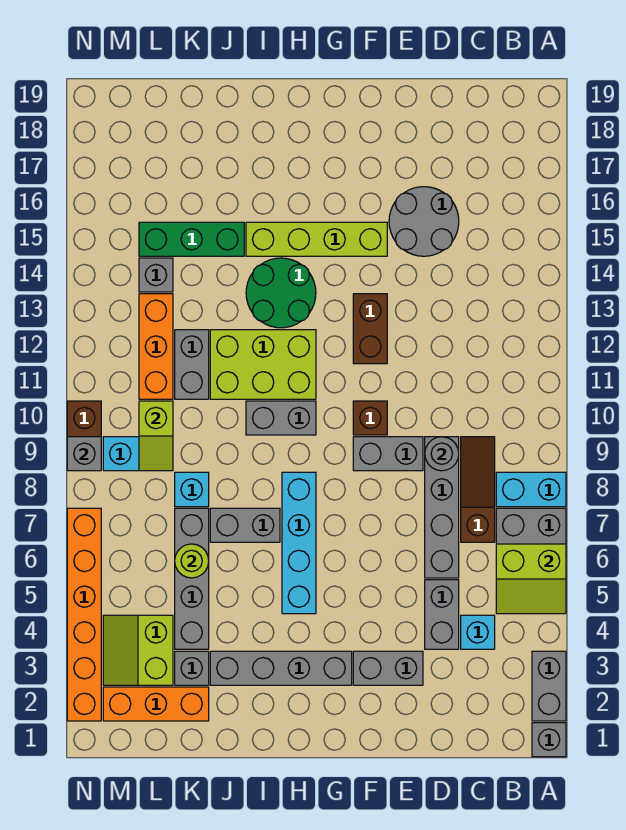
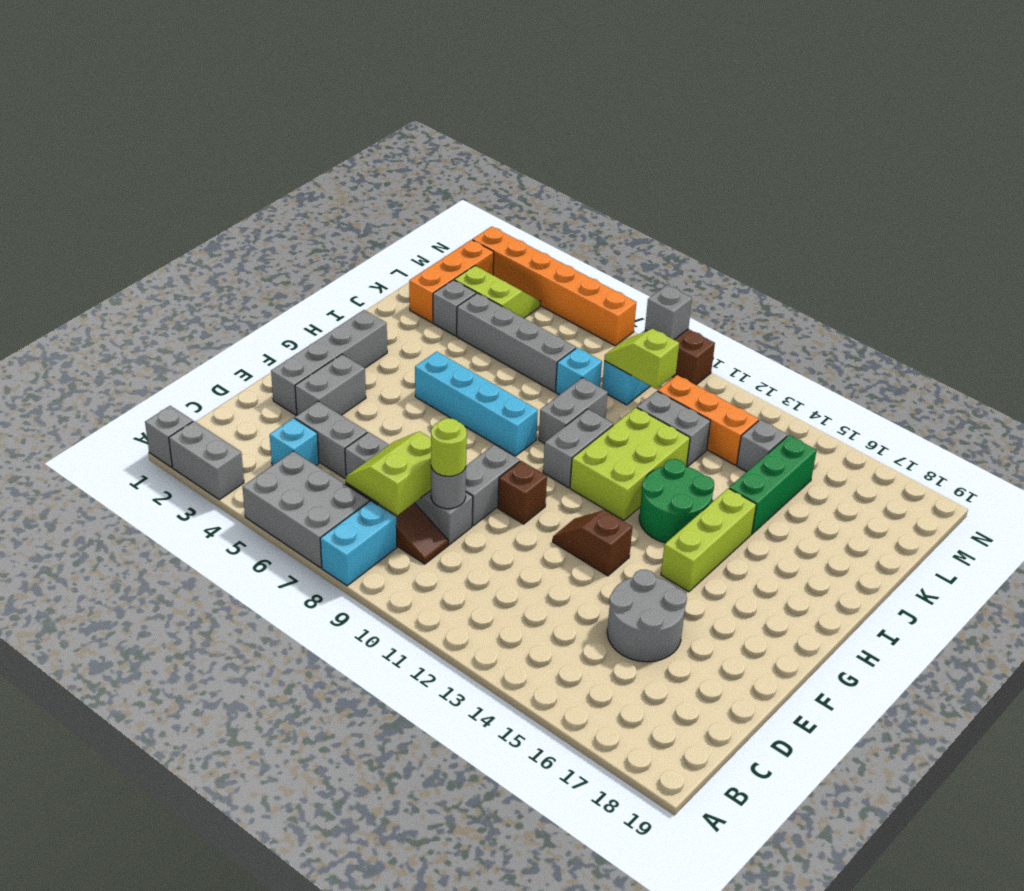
lime 2x2 slope [496,544,566,614] -> lime 2x2 slope moved to [345,431,431,515]
brown 1x2 brick [353,294,387,364] -> brown 1x2 slope [553,510,632,576]
lime 1x4 brick [246,222,387,256] -> lime 1x3 brick [661,488,756,592]
grey 1x4 brick [210,651,352,685] -> grey 1x4 brick moved to [271,310,387,415]
grey 1x2 brick [210,508,280,542] -> grey 1x2 brick moved to [539,378,608,444]
lime 1x1 round brick [175,544,209,578] -> lime 1x1 round brick moved to [431,418,467,476]

